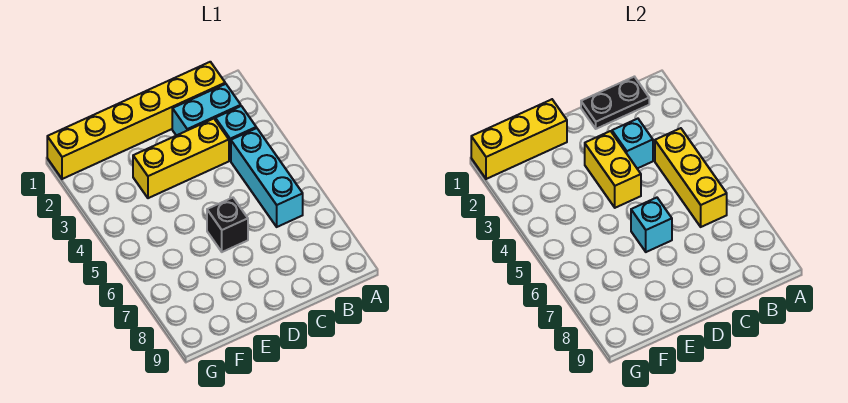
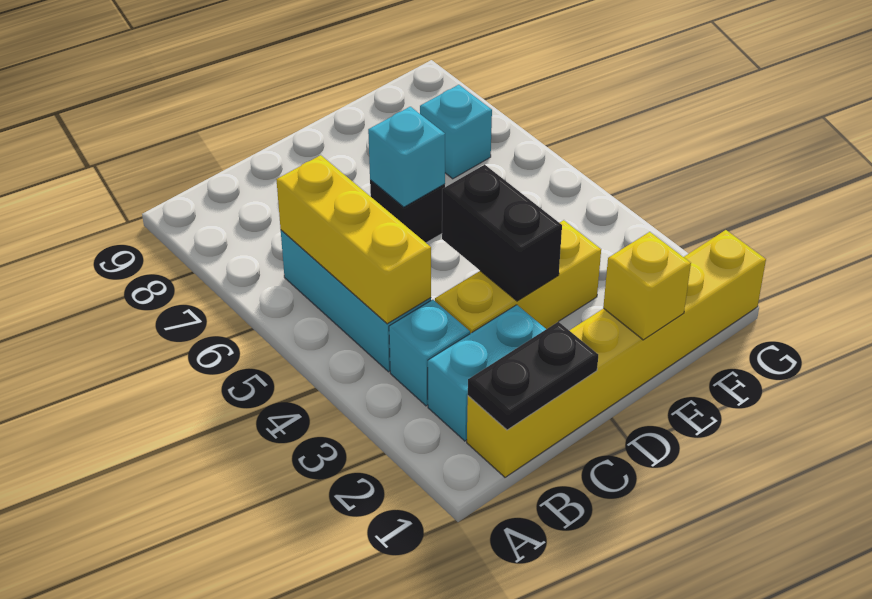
cyan 1x1 brick [612,119,653,169] -> cyan 1x1 brick moved to [420,85,492,179]
yellow 1x2 brick [585,131,641,208] -> black 1x2 brick [442,165,562,301]
yellow 1x3 brick [471,99,567,179] -> yellow 1x1 brick [603,232,691,340]

